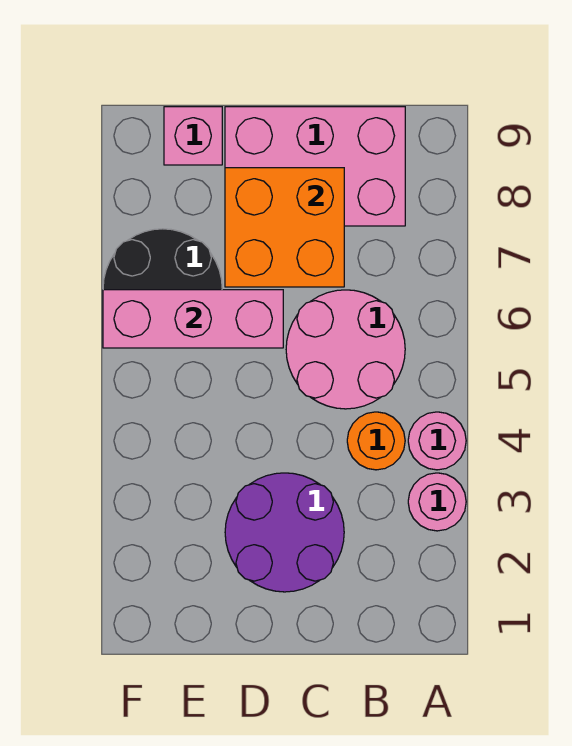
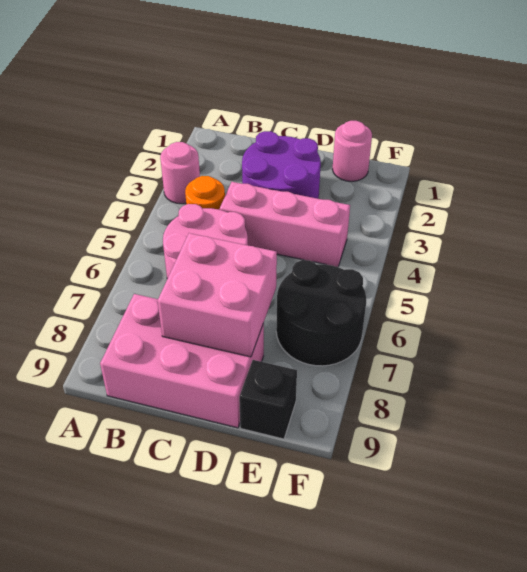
pink 1x1 round brick [408,412,466,470] -> pink 1x1 round brick moved to [332,121,372,181]
orange 2x2 brick [225,168,344,287] -> pink 2x2 brick [158,233,277,357]
pink 1x3 brick [103,290,283,348] -> pink 1x3 brick moved to [220,182,350,267]
pink 1x1 brick [164,107,222,165] -> black 1x1 brick [239,360,297,439]

